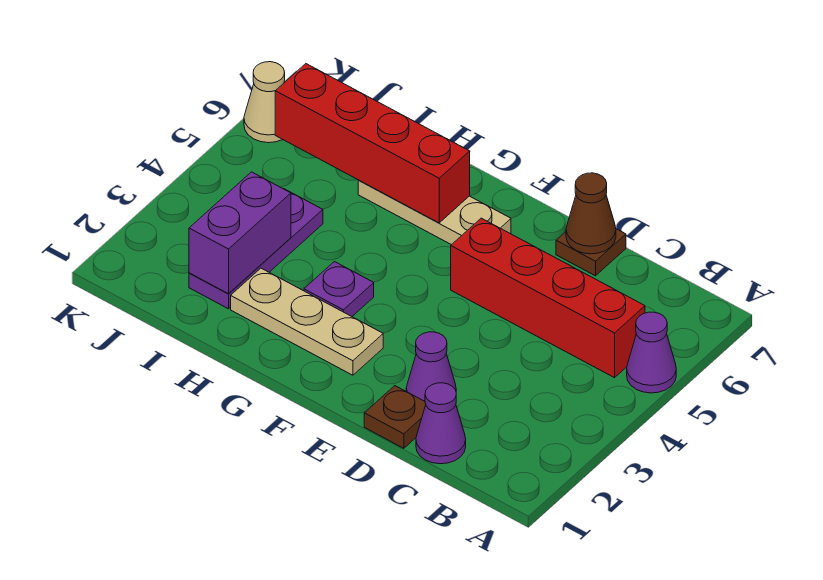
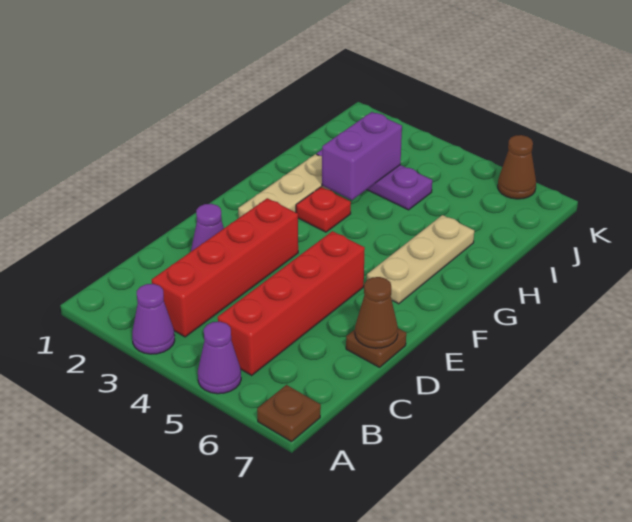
purple 1x1 cone [416,383,466,464] -> purple 1x1 cone moved to [132,284,175,354]
brown 1x1 plate [364,386,426,448] -> brown 1x1 plate moved to [257,385,321,442]
purple 1x1 plate [304,262,374,316] -> red 1x1 plate [296,187,351,232]
red 1x4 brick [275,64,470,223] -> red 1x4 brick moved to [152,198,298,337]
purple 1x2 brick [189,172,291,294] -> purple 1x2 brick turned to [322,112,402,200]
tan 1x1 cone [244,62,285,143] -> brown 1x1 cone [498,135,536,199]

